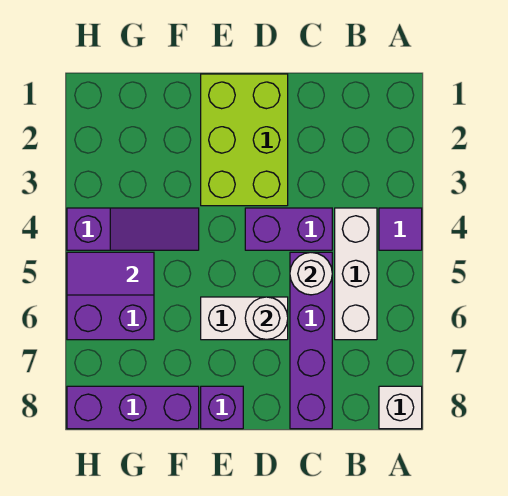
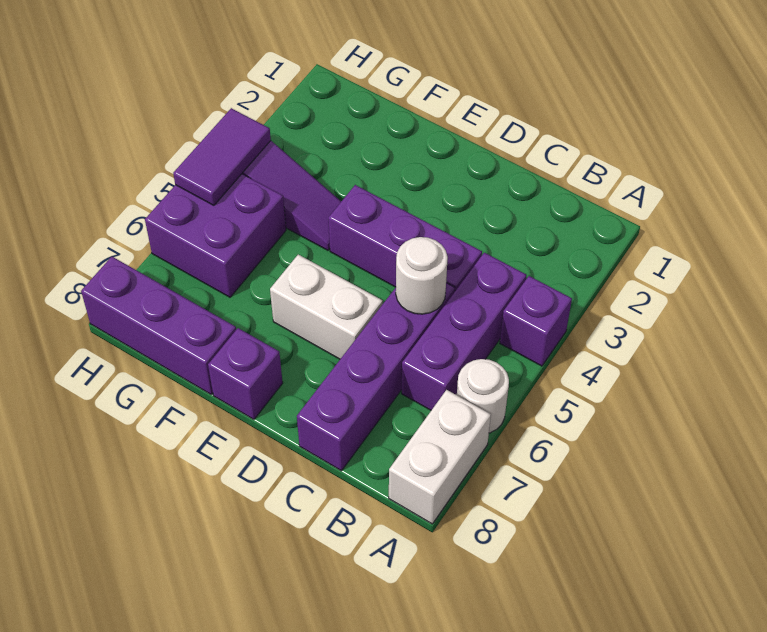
purple 1x1 tile [379,208,422,250] -> purple 1x1 brick [500,276,572,366]
white 1x1 brick [379,386,422,429] -> white 1x2 brick [389,390,491,524]
white 1x3 brick [335,208,377,340] -> purple 1x3 brick [402,253,527,410]
purple 1x2 brick [245,208,332,250] -> purple 1x3 brick [328,185,482,291]
lime 2x3 brick [201,74,288,206] -> none
white 1x1 round brick [245,297,288,340] -> white 1x1 round brick moved to [457,359,509,433]
purple 1x2 tile [67,252,154,295] -> purple 1x2 tile turned to [173,108,271,205]

